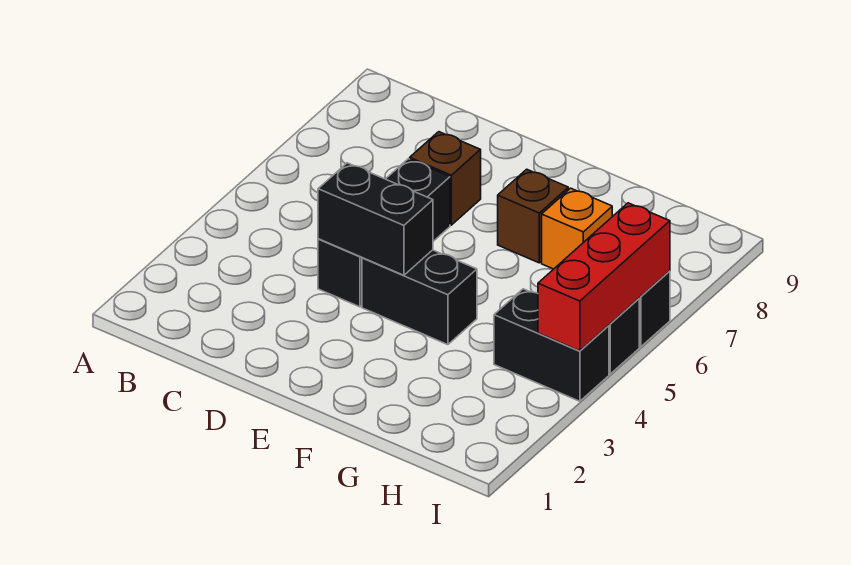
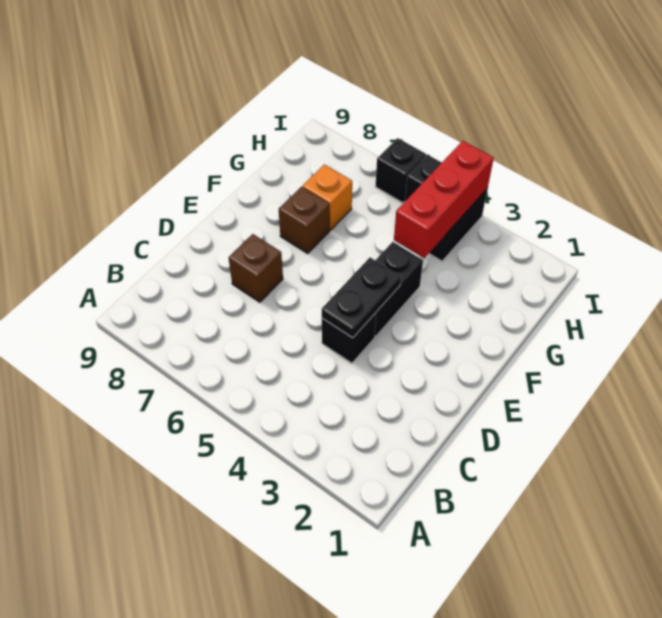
black 1x3 brick [318,159,450,307] -> black 1x1 brick [322,313,376,363]
black 1x2 brick [318,163,433,275] -> black 1x2 plate [322,258,401,338]
red 1x3 brick [538,203,670,351] -> red 1x3 brick turned to [394,141,494,258]

